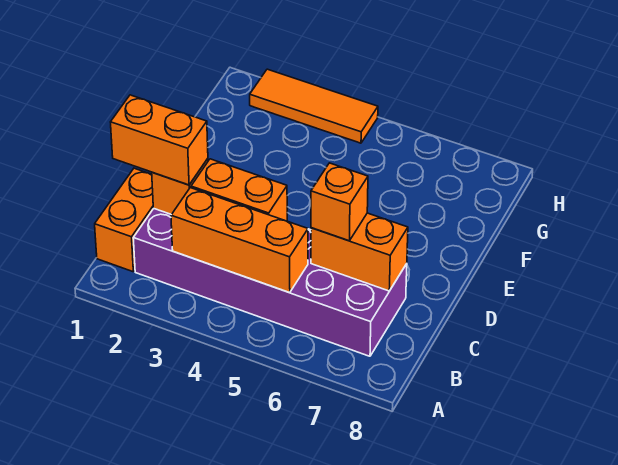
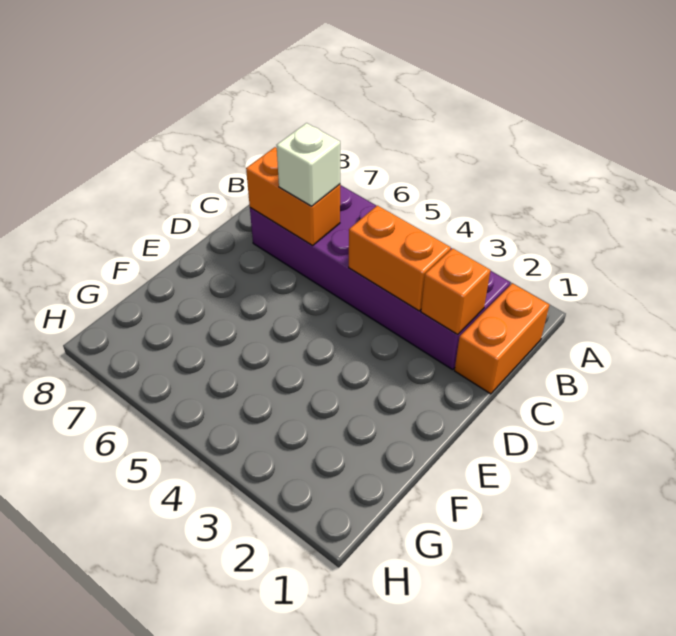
orange 1x3 brick [171,188,308,293] -> none
orange 1x2 brick [111,95,208,185] -> none
orange 1x1 brick [311,163,368,241] -> white 1x1 brick [277,123,340,206]
orange 1x3 tile [250,69,378,143] -> none

